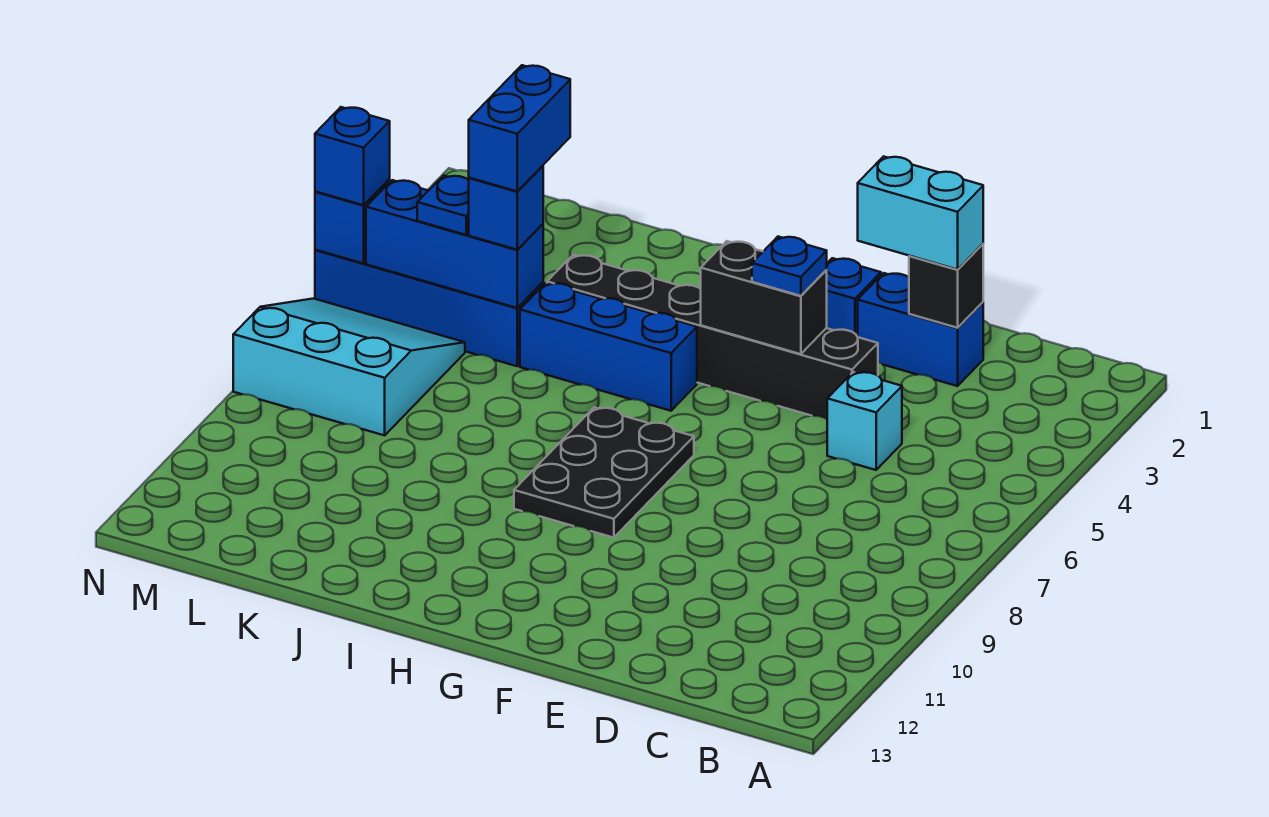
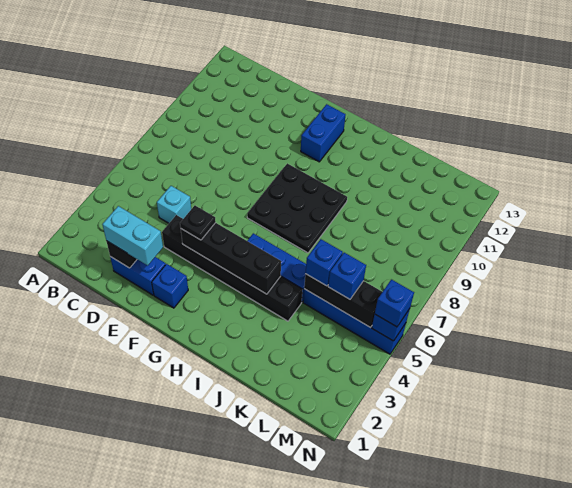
black 1x2 brick [701,241,827,354] -> black 1x4 brick [181,223,281,294]
blue 1x1 plate [752,237,827,296] -> black 1x1 plate [180,206,216,240]
black 2x3 plate [514,407,694,538] -> black 3x3 plate [247,163,347,253]
blue 1x2 brick [469,65,570,192] -> blue 1x2 brick moved to [301,104,345,162]
blue 1x3 brick [366,180,543,308] -> black 1x3 brick [304,274,382,327]
blue 1x1 plate [417,175,469,235] -> blue 1x1 brick [328,253,366,299]
cyan 3x3 slope [233,299,465,435] -> none

